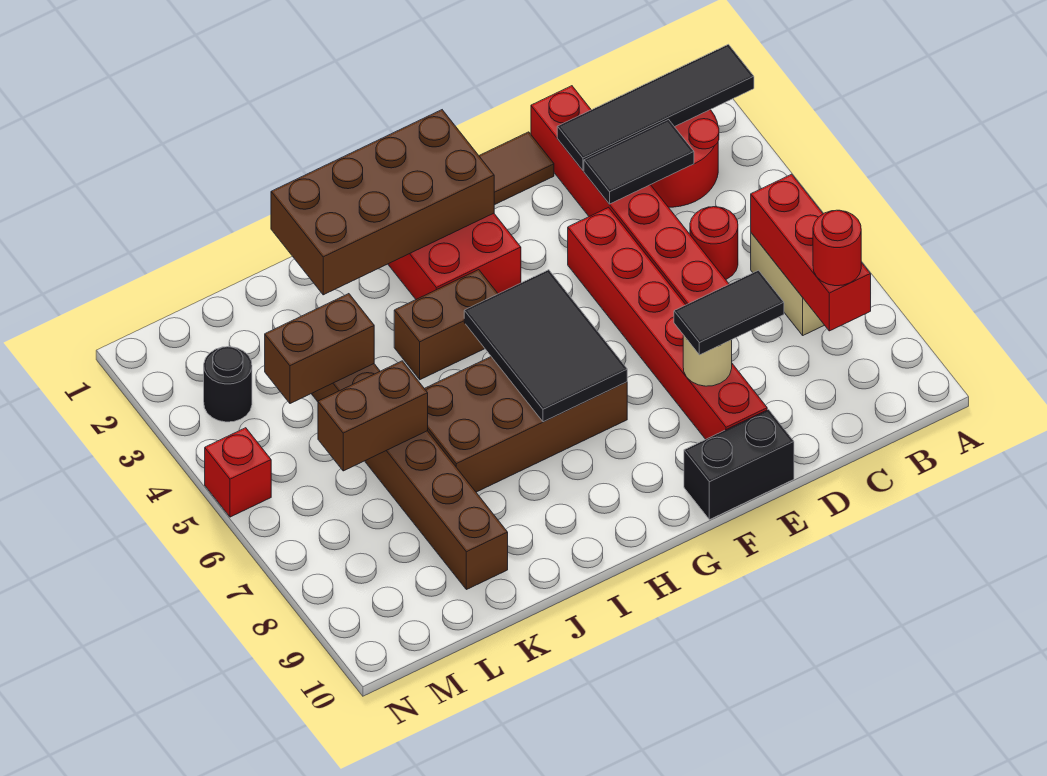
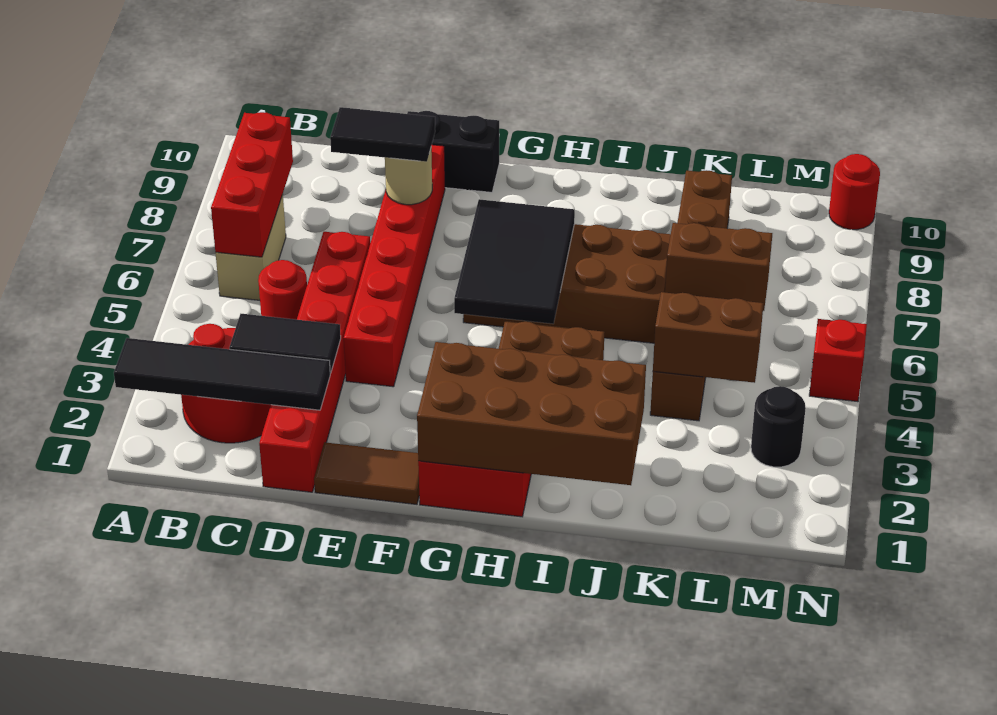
red 1x1 round brick [813,210,861,286] -> red 1x1 round brick moved to [829,154,880,230]

